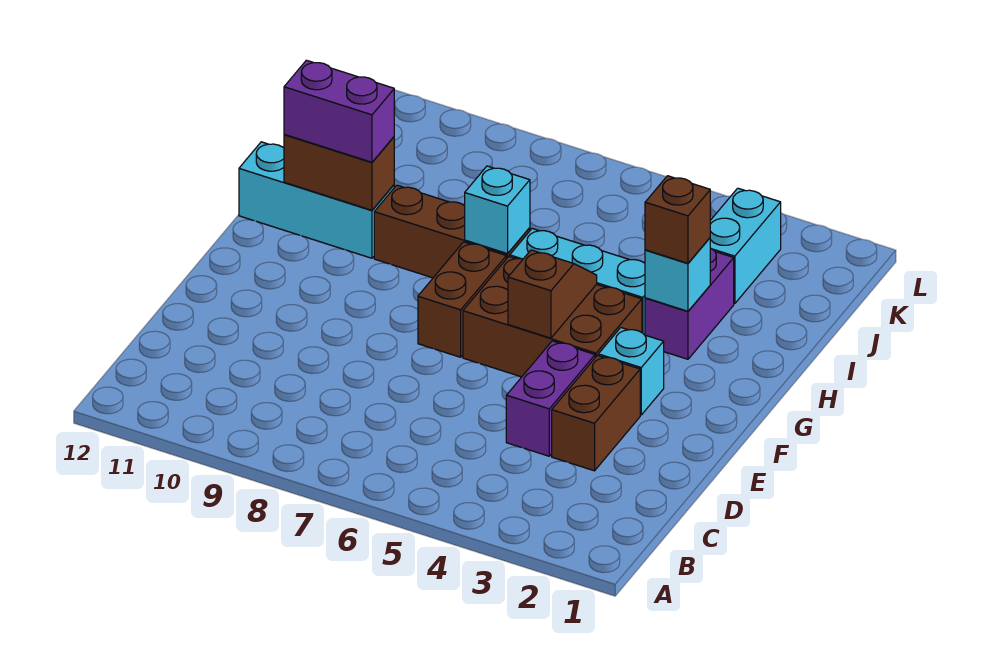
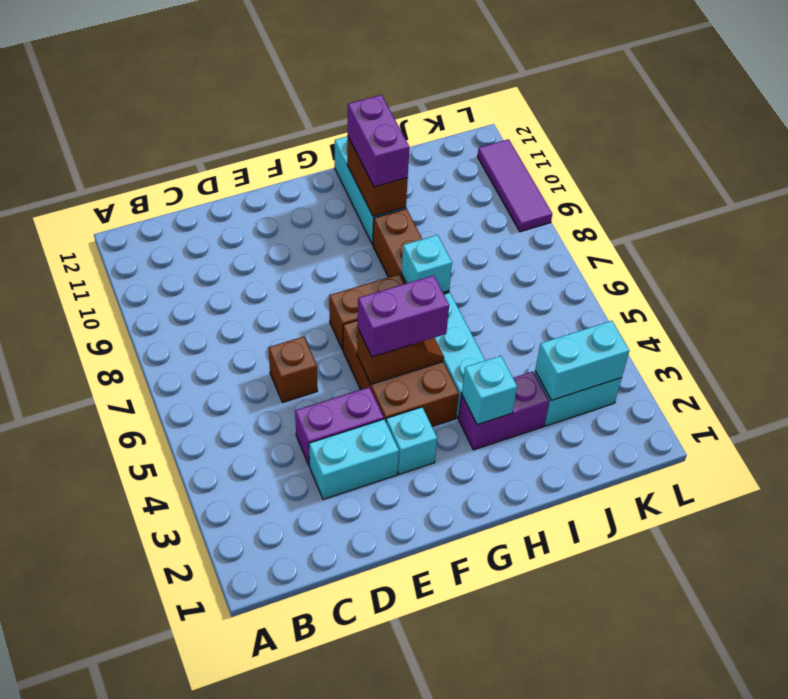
brown 1x2 brick [552,355,640,471] -> cyan 1x2 brick [309,419,399,500]
none -> purple 1x2 brick [358,275,449,357]
brown 1x1 brick [645,176,710,263] -> brown 1x1 brick moved to [268,337,318,402]
none -> cyan 1x2 brick [535,321,629,400]
none -> purple 1x3 tile [477,139,552,232]

